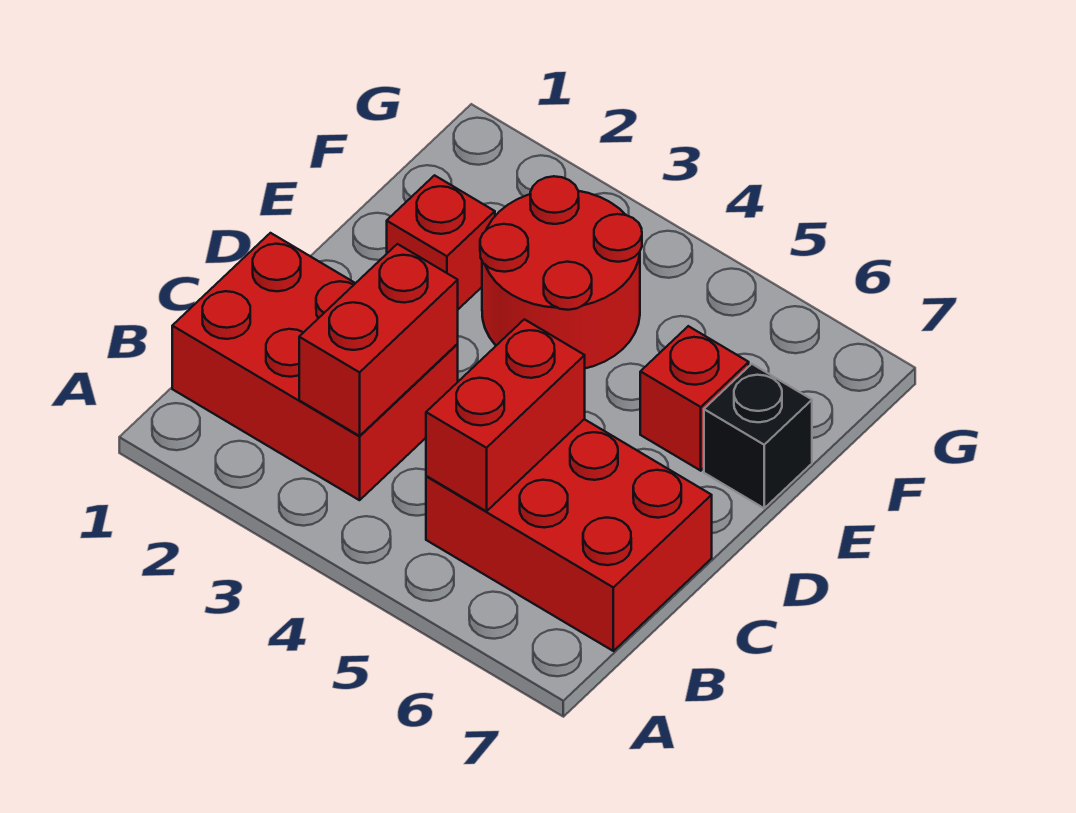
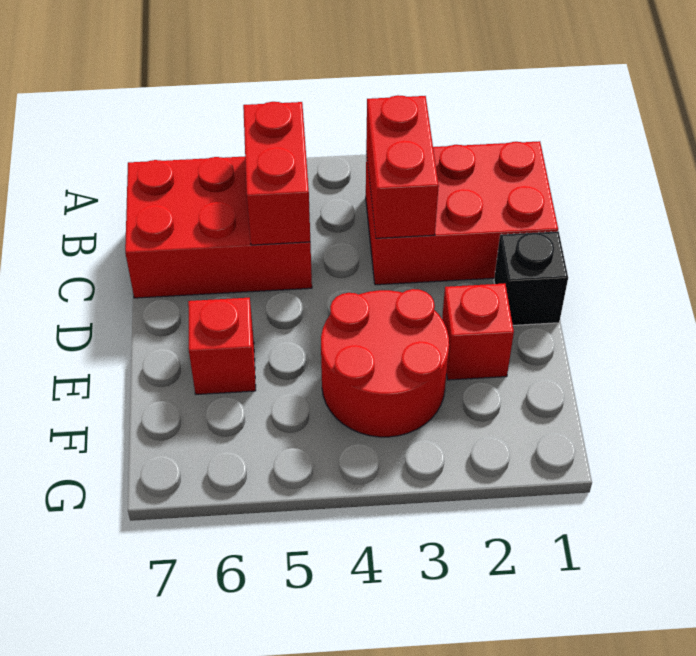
black 1x1 brick [704,364,812,508] -> black 1x1 brick moved to [494,231,568,325]

